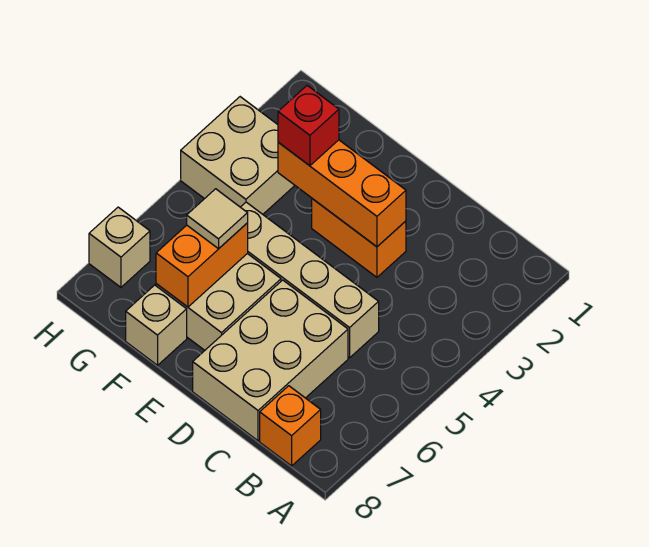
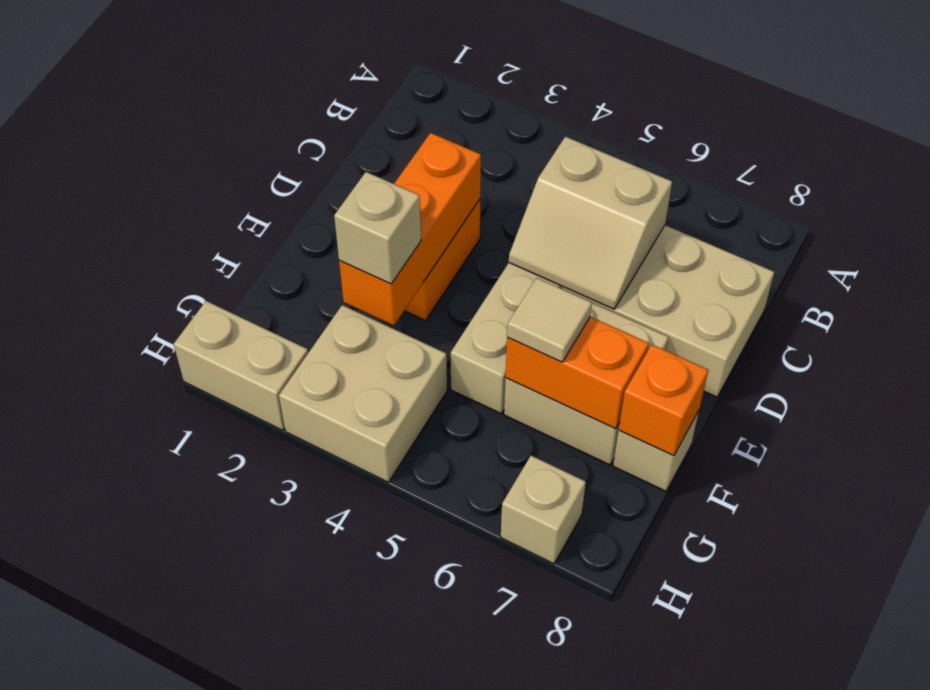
orange 1x1 brick [260,386,321,466] -> orange 1x1 brick moved to [619,345,708,456]
none -> tan 2x2 slope [509,137,672,309]
red 1x1 brick [278,86,339,166] -> tan 1x1 brick [334,172,421,284]
none -> tan 1x2 brick [174,301,308,430]

